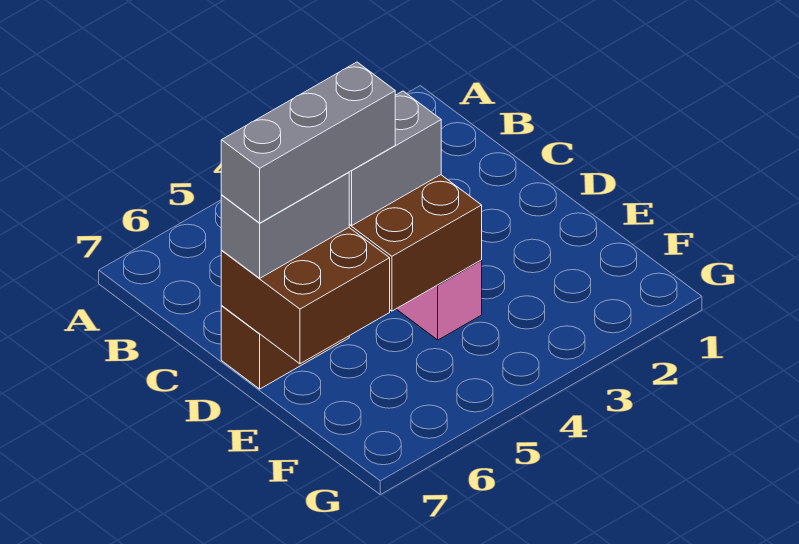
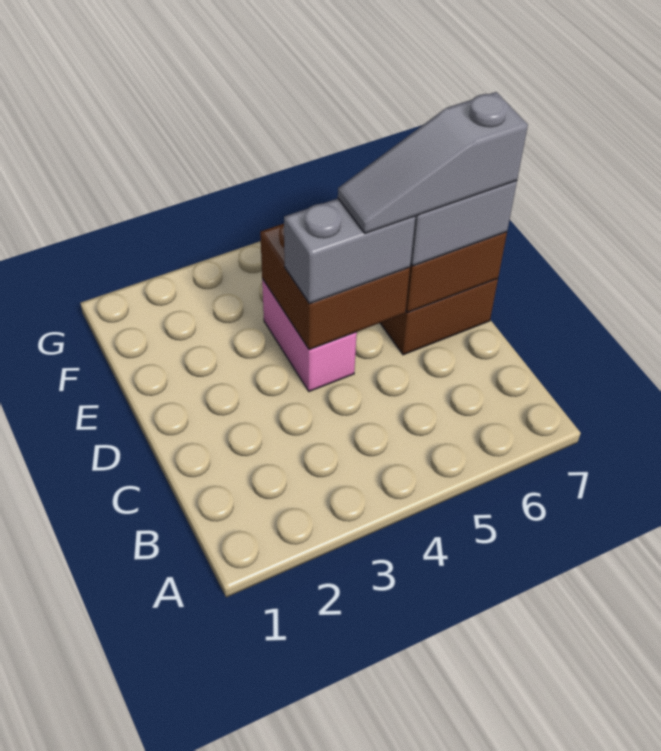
grey 1x3 brick [221,62,395,223] -> grey 1x3 slope [338,92,528,233]

